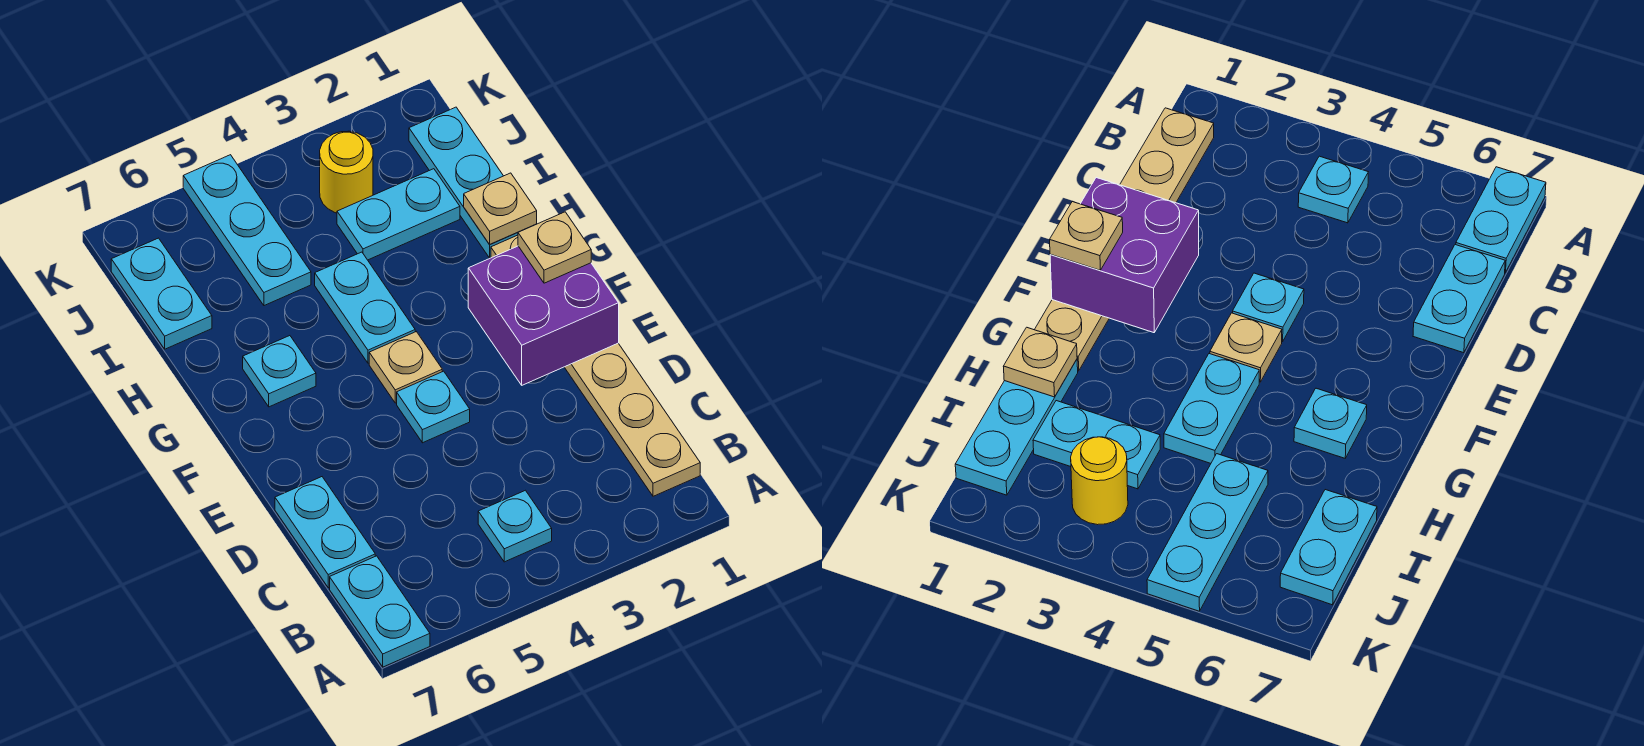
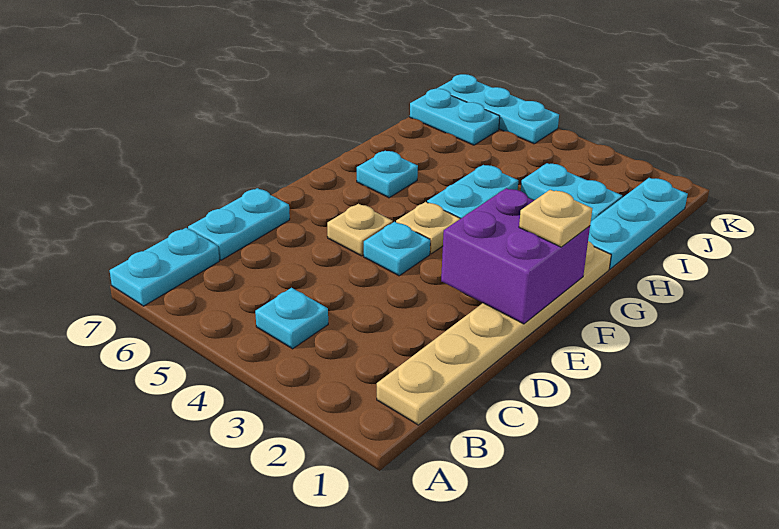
tan 1x1 plate [464,173,537,244] -> tan 1x1 plate moved to [327,204,393,256]
cyan 1x3 plate [183,155,311,306] -> cyan 1x3 plate turned to [437,74,559,144]
cyan 1x2 plate [111,238,212,349] -> cyan 1x2 plate turned to [410,89,500,145]
yellow 1x1 round brick [320,131,373,213] -> none

